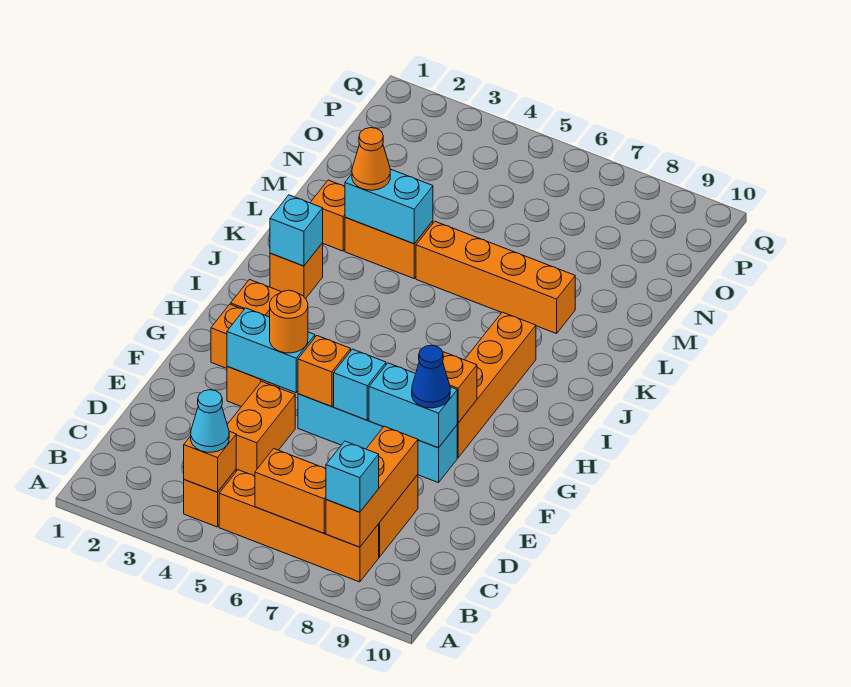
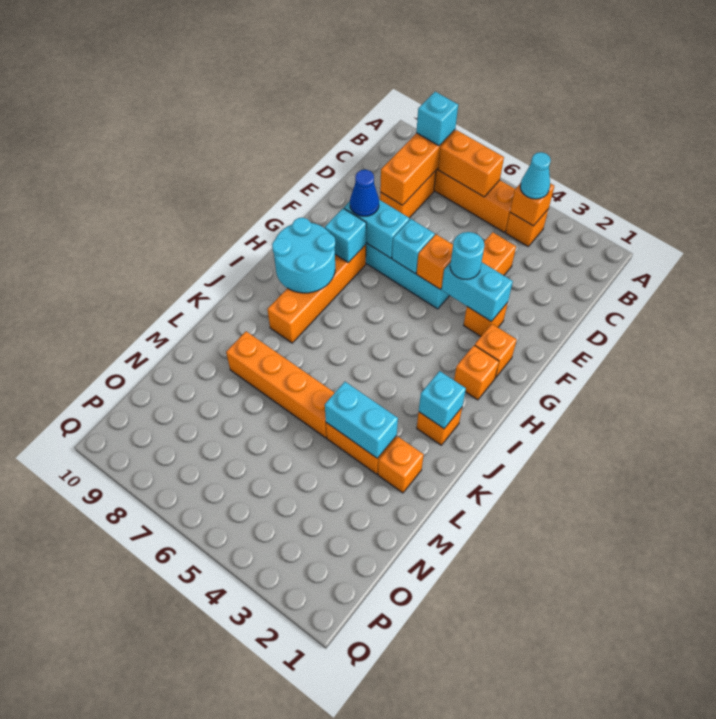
orange 1x1 round brick [270,290,308,353] -> cyan 1x1 round brick [450,232,484,279]
orange 1x1 brick [443,352,477,423] -> cyan 1x1 brick [325,208,366,263]
none -> cyan 2x2 round brick [272,218,335,293]
orange 1x1 cone [352,128,390,190] -> none

